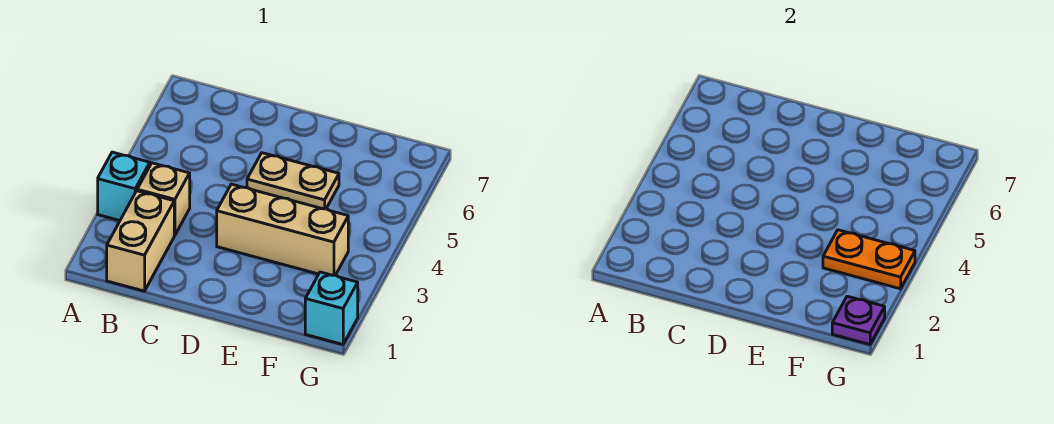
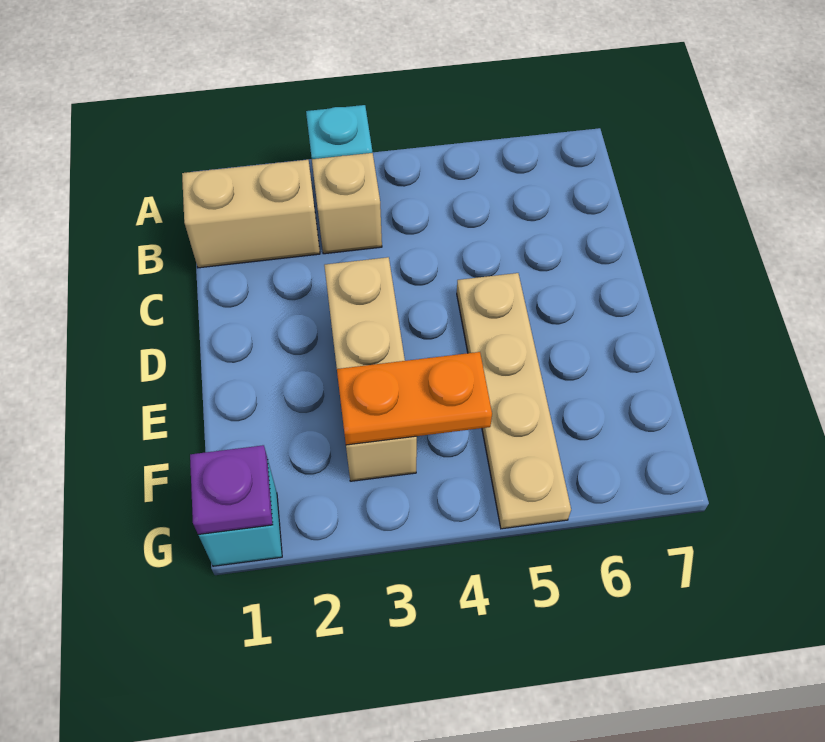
tan 1x2 plate [247,153,339,209] -> tan 1x4 plate [457,273,571,529]
orange 1x2 plate [823,230,915,289] -> orange 1x2 plate turned to [337,352,492,445]

